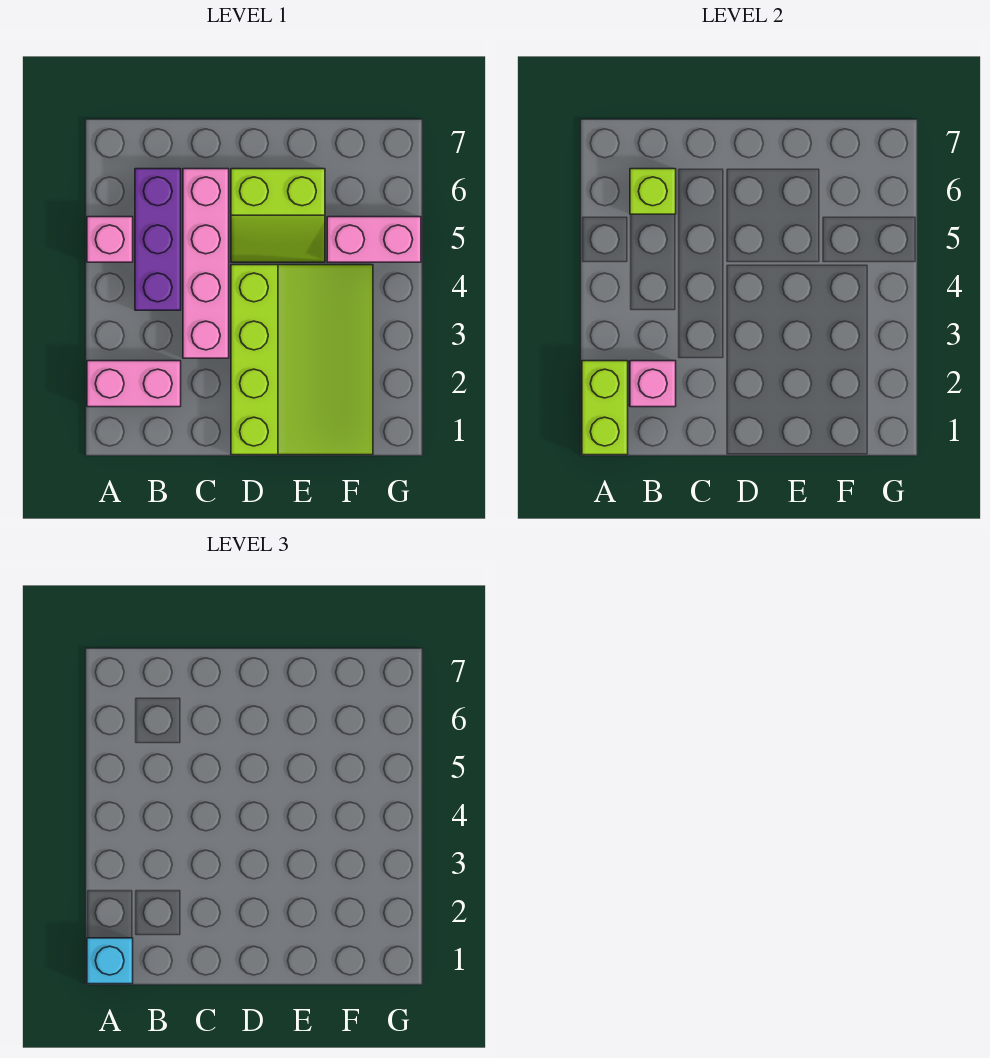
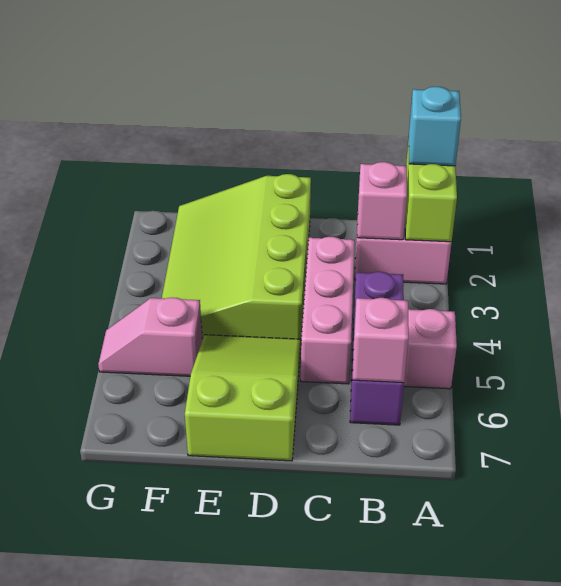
lime 1x1 brick [630,169,676,214] -> pink 1x1 brick [353,298,409,383]
pink 1x4 brick [183,169,229,358] -> pink 1x3 brick [301,237,355,384]
lime 2x2 slope [231,169,325,262] -> lime 2x3 slope [185,335,301,461]
pink 1x2 brick [327,217,421,262] -> pink 1x2 slope [98,298,202,376]

